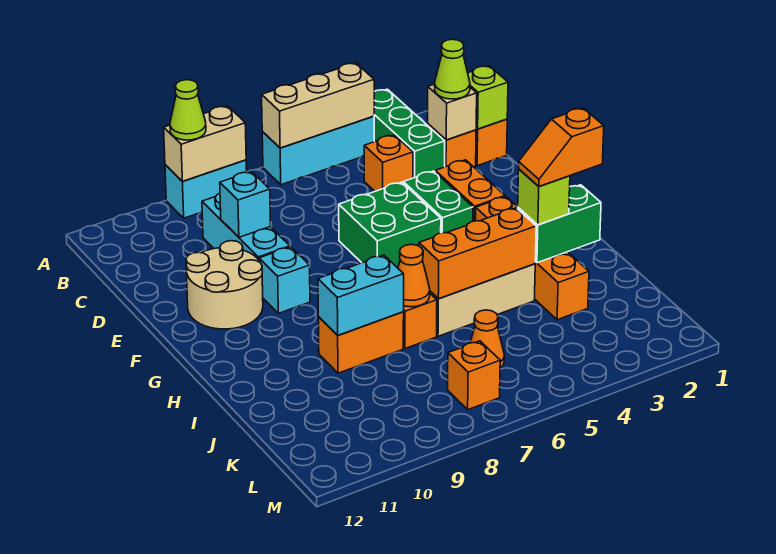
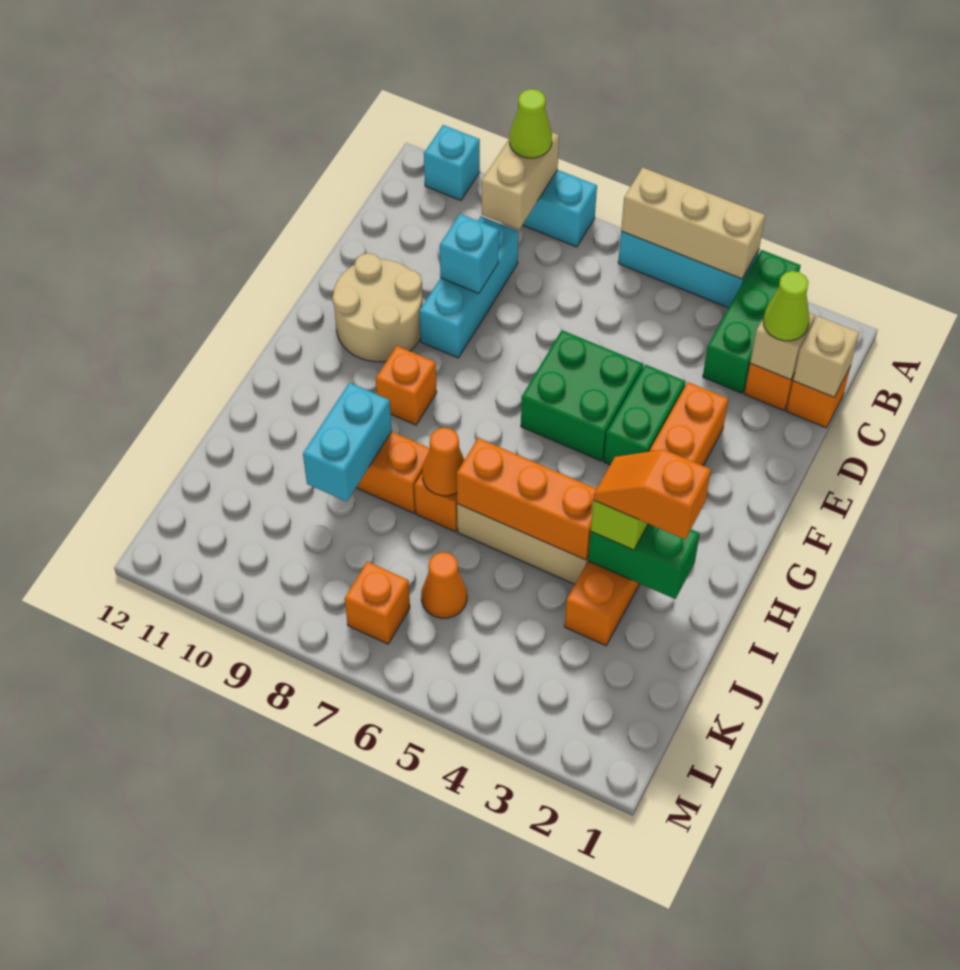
tan 1x2 brick [164,106,246,181] -> tan 1x2 brick turned to [482,132,559,229]
lime 1x1 brick [468,66,508,129] -> tan 1x1 brick [793,316,859,397]
orange 1x1 brick [364,135,413,191] -> orange 1x1 brick moved to [376,346,437,425]
cyan 1x1 brick [259,247,310,313] -> cyan 1x1 brick moved to [424,125,480,200]
cyan 1x2 brick [318,255,404,335] -> cyan 1x2 brick turned to [303,383,392,502]

